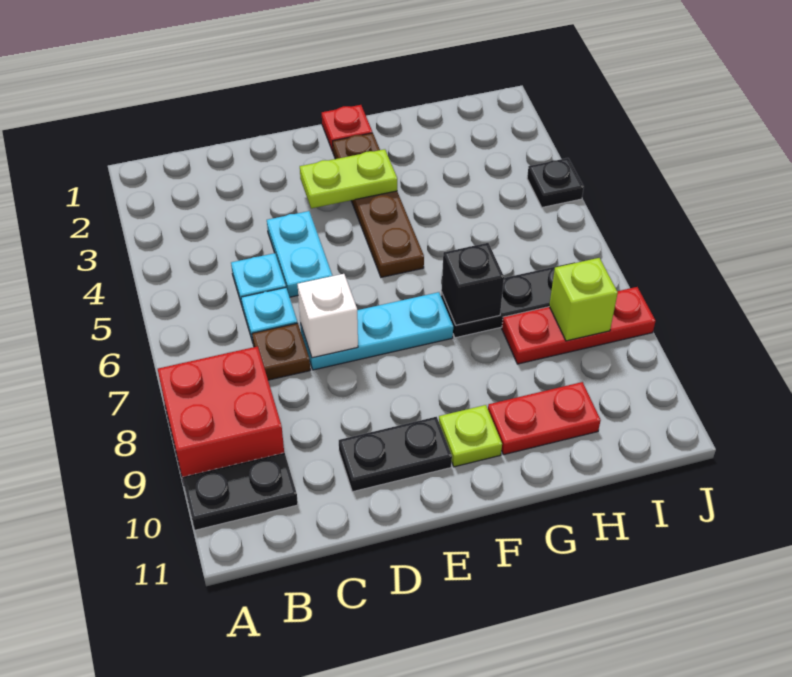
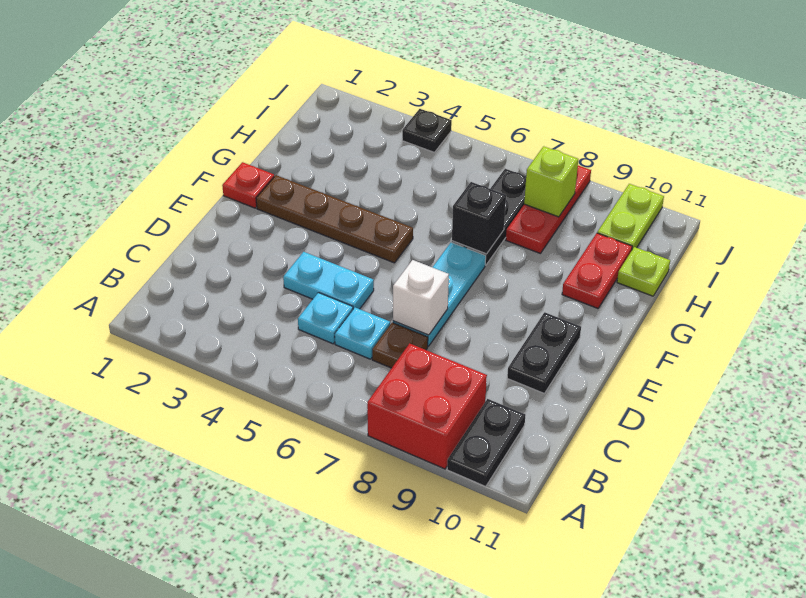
lime 1x2 plate [300,149,397,208] -> lime 1x2 plate moved to [597,184,664,249]
lime 1x1 plate [439,405,502,467] -> lime 1x1 plate moved to [617,247,670,296]

